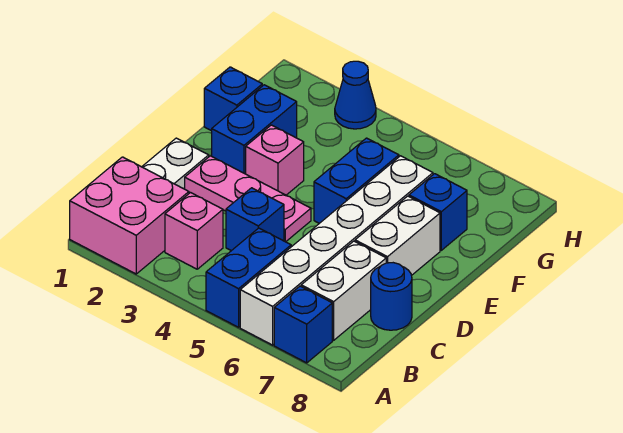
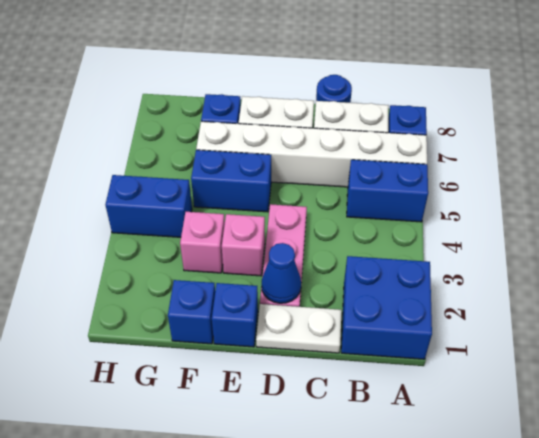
pink 2x2 brick [70,157,189,274] -> blue 2x2 brick [341,256,432,359]
pink 1x1 brick [165,193,223,269] -> pink 1x1 brick moved to [180,212,225,273]
blue 1x1 brick [226,188,284,251] -> blue 1x1 brick moved to [212,283,258,347]
blue 1x2 brick [212,85,297,174] -> blue 1x2 brick moved to [105,175,192,237]
blue 1x1 cone [335,61,376,129] -> blue 1x1 cone moved to [262,243,301,303]

